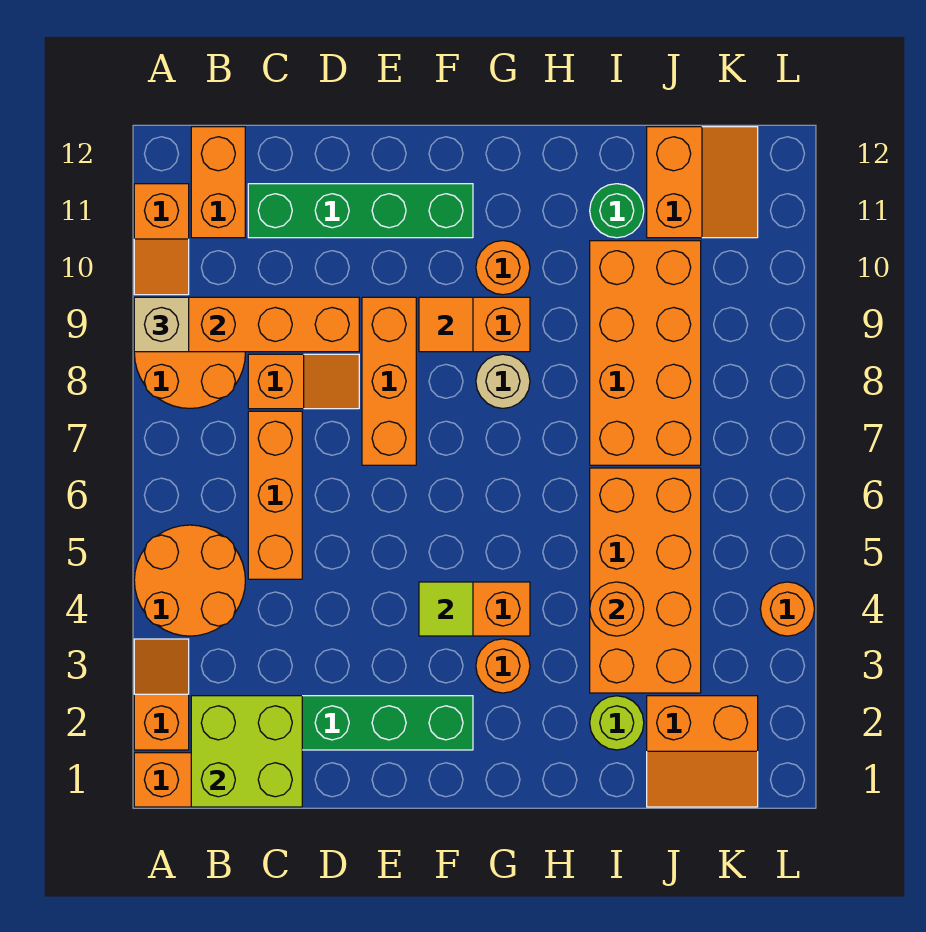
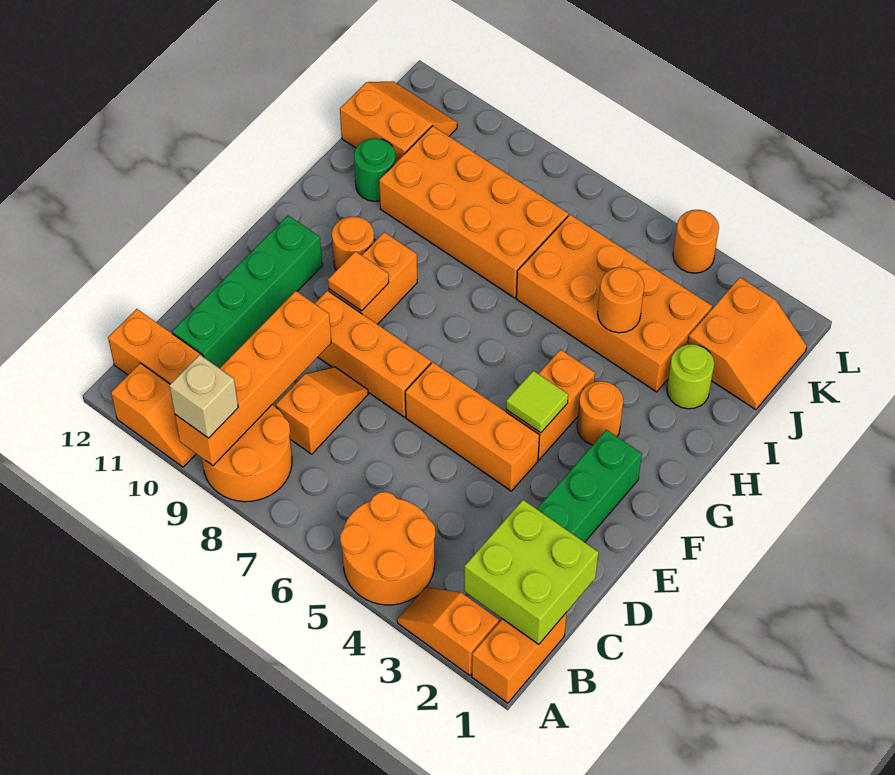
orange 1x3 brick [248,411,302,579] -> orange 1x3 brick moved to [405,362,540,491]
tan 1x1 round brick [476,354,530,408] -> none

